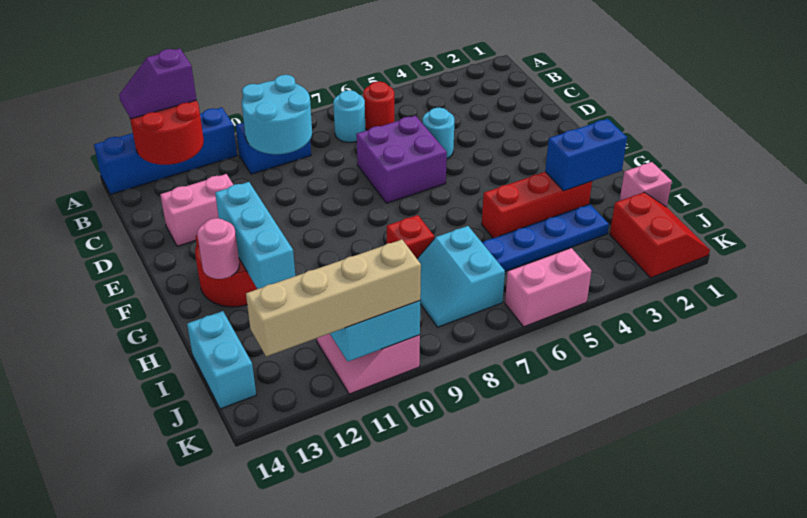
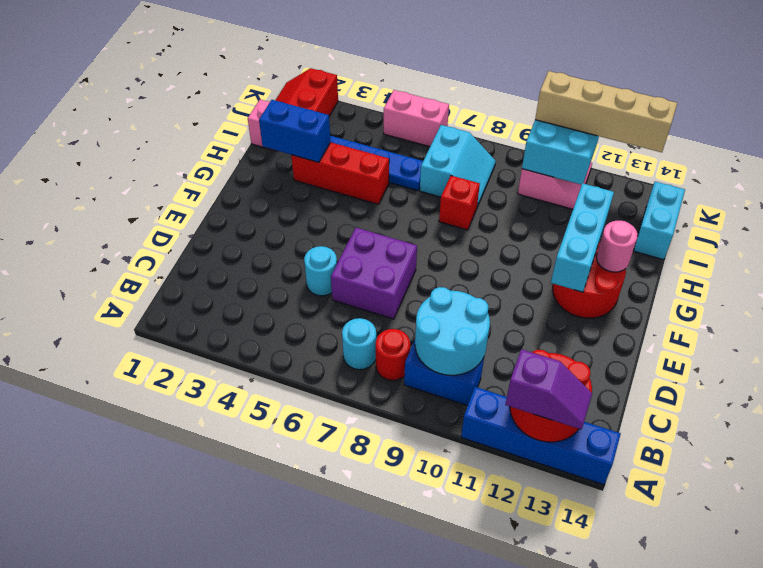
red 1x1 round brick [363,81,394,130] -> red 1x1 round brick moved to [376,329,410,380]
pink 1x2 brick [160,174,233,246] -> none

